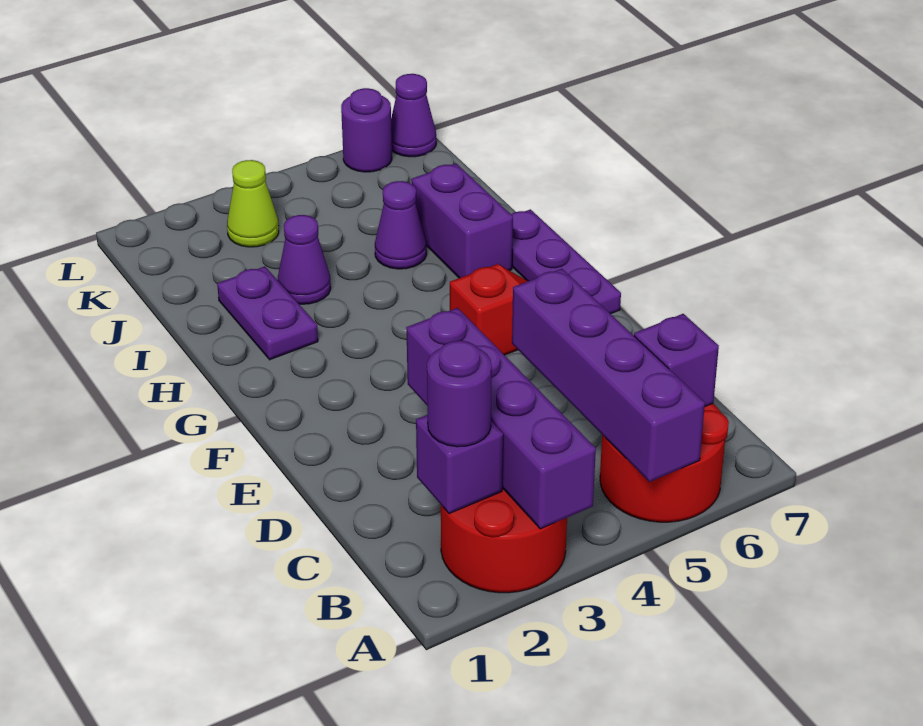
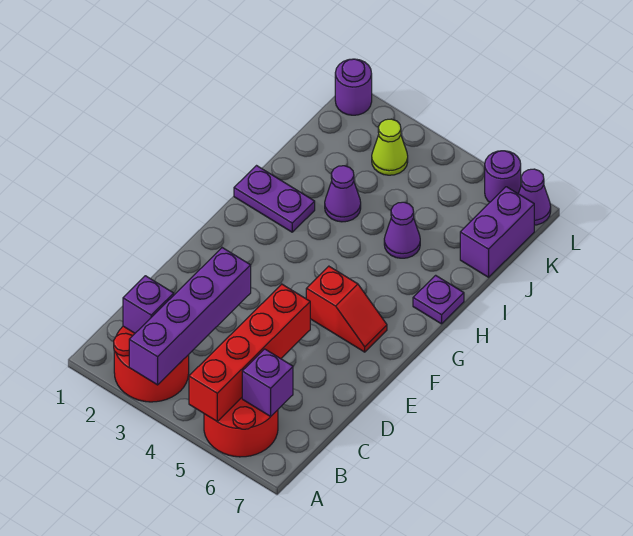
purple 1x4 brick [512,269,705,482] -> red 1x4 brick [189,284,310,422]
purple 1x1 round brick [427,341,492,447] -> purple 1x1 round brick moved to [335,59,372,115]
purple 1x3 plate [511,209,621,314] -> purple 1x1 plate [413,275,464,324]
purple 1x2 plate [217,266,318,360] -> purple 1x2 plate turned to [234,166,315,232]
purple 1x2 brick [411,163,513,278] -> purple 1x2 brick moved to [460,187,534,277]

